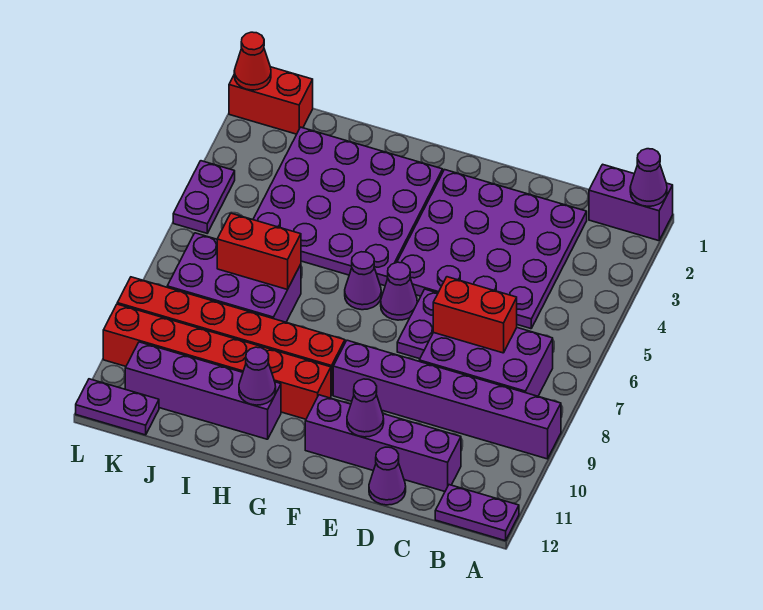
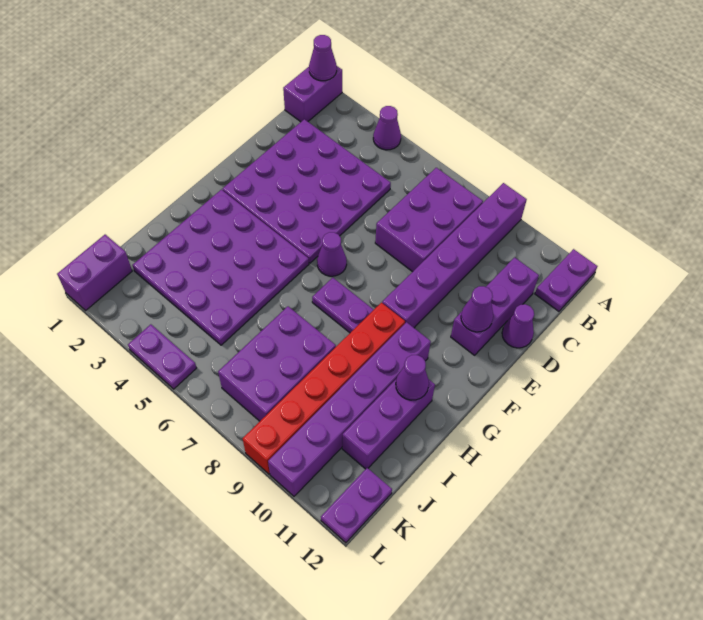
red 1x2 brick [433,277,517,353] -> none
purple 1x4 brick [305,395,461,491] -> purple 1x3 brick [451,257,539,355]
purple 1x2 plate [397,289,438,359] -> purple 1x2 plate moved to [312,278,374,333]
purple 1x1 cone [345,252,381,310] -> purple 1x1 cone moved to [373,106,401,150]
red 1x6 brick [103,304,331,419] -> purple 1x6 brick [268,322,431,496]
purple 1x4 brick [125,342,281,439] -> purple 1x3 brick [342,379,435,469]
red 1x2 brick [217,213,301,290] -> none
red 1x2 brick [229,67,313,134] -> purple 1x2 brick [57,235,132,310]
red 1x1 cone [234,32,271,90] -> none

